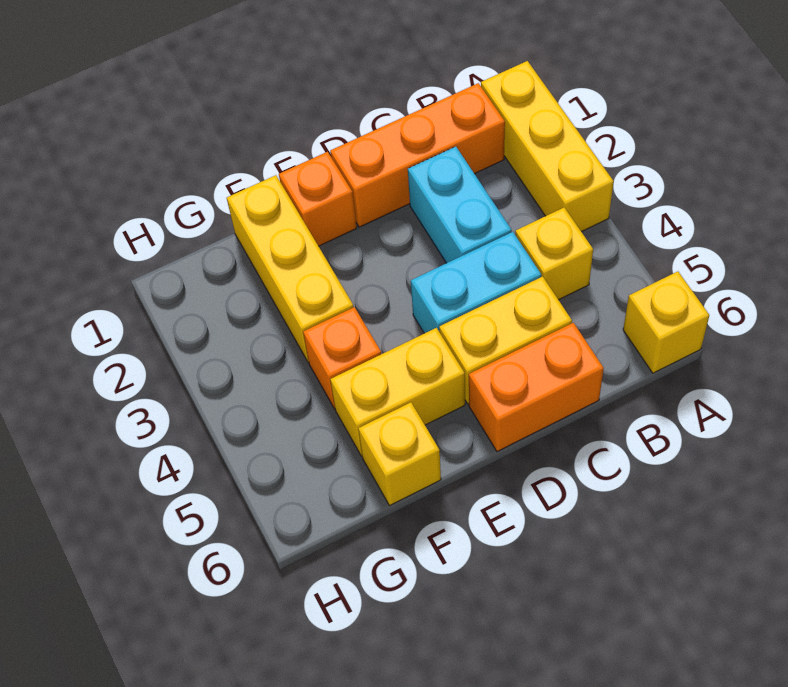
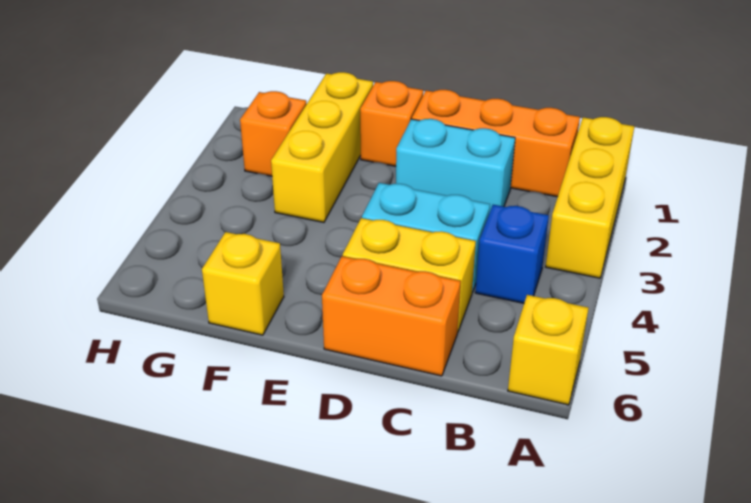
yellow 1x1 brick [515,208,593,300] -> blue 1x1 brick [475,205,549,303]
cyan 1x2 brick [408,147,512,263] -> cyan 1x2 brick turned to [396,119,515,213]
yellow 1x2 brick [330,328,465,456] -> none
orange 1x1 brick [303,307,381,409] -> orange 1x1 brick moved to [240,91,307,176]

